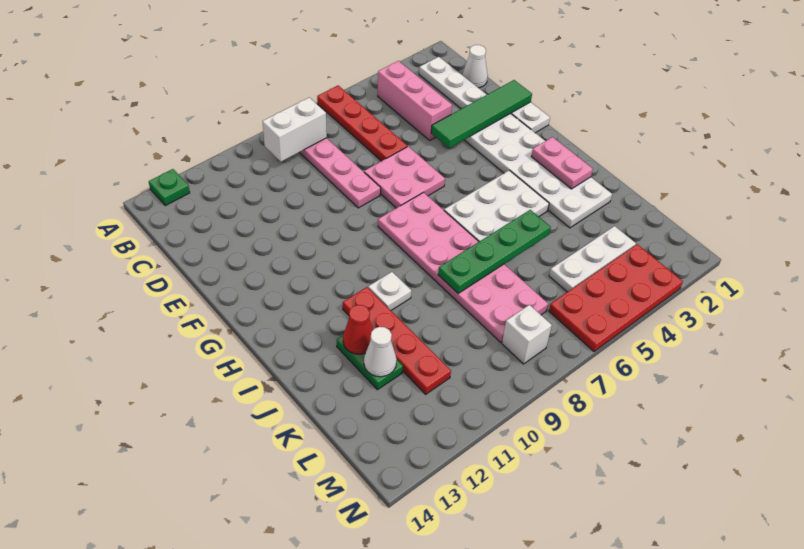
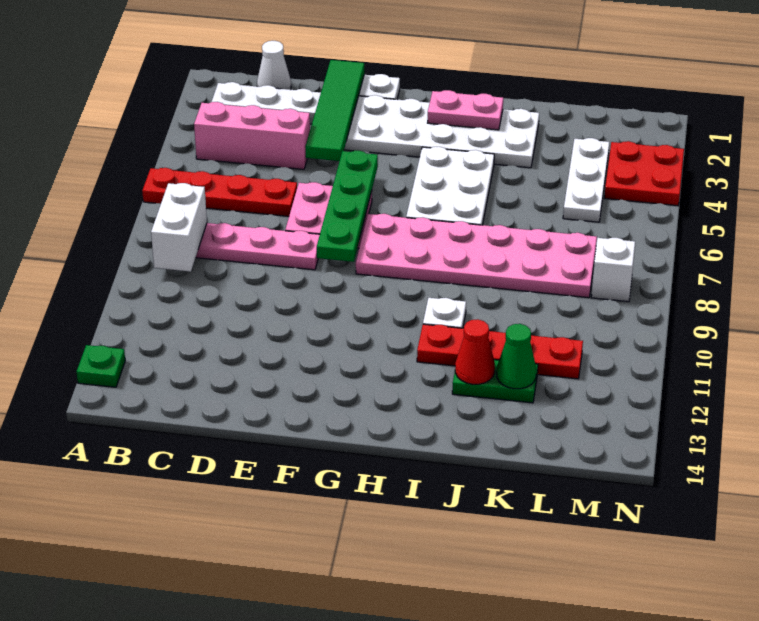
green 1x4 plate [438,210,551,293] -> green 1x4 plate moved to [317,151,378,262]
white 1x1 cone [364,327,397,377] -> green 1x1 cone [497,324,536,389]
red 2x4 plate [549,244,683,352] -> red 2x2 plate [605,141,684,206]

